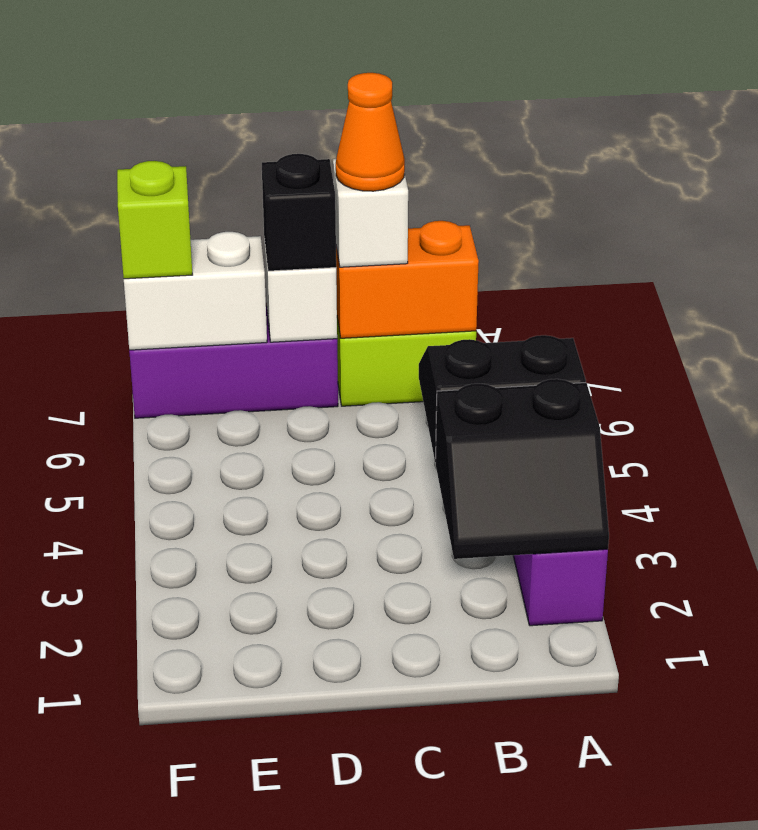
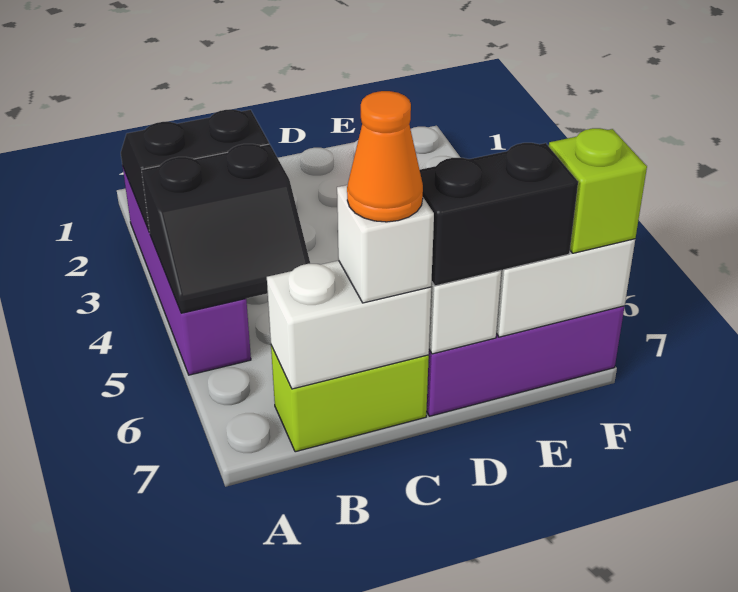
orange 1x2 brick [336,221,479,338] -> white 1x2 brick [267,261,431,389]
black 1x1 brick [262,154,336,271] -> black 1x2 brick [420,143,578,286]

